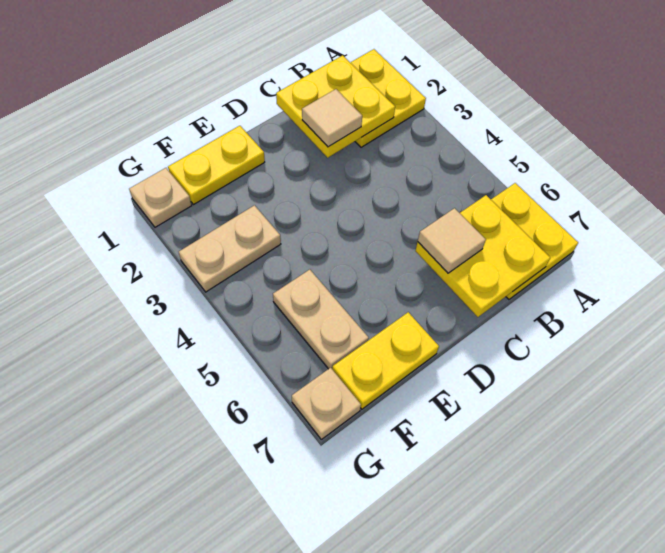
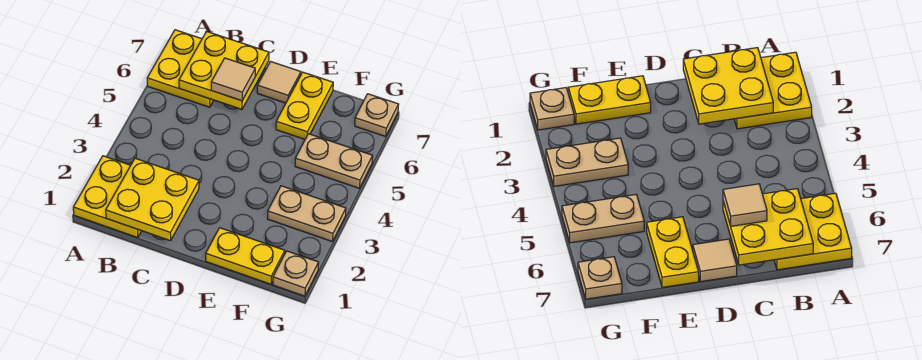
tan 1x1 tile [302,89,362,147] -> tan 1x1 tile moved to [257,62,301,103]
yellow 1x2 plate [332,312,439,409] -> yellow 1x2 plate turned to [276,72,333,139]
tan 1x2 plate [273,270,369,369] -> tan 1x2 plate turned to [295,134,373,188]

